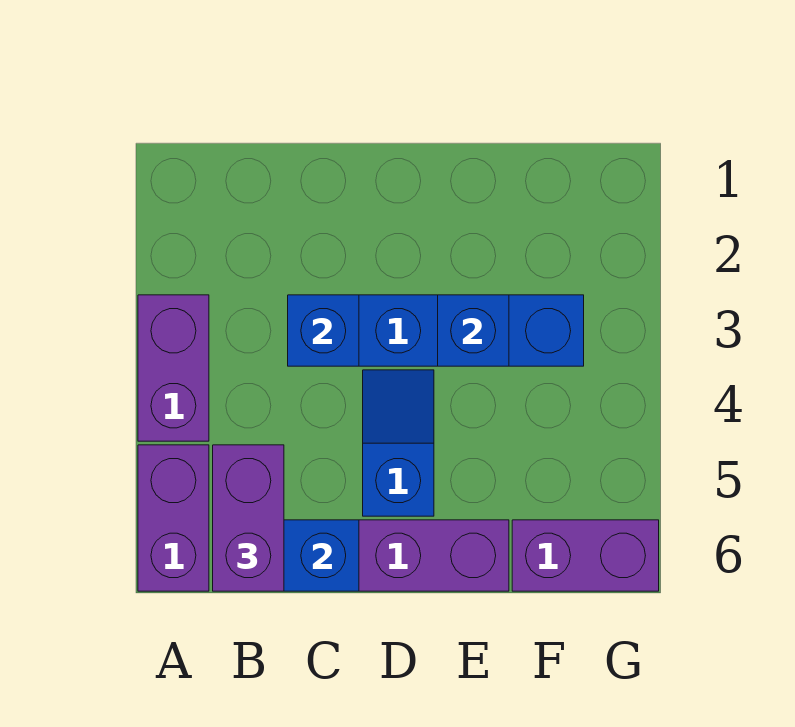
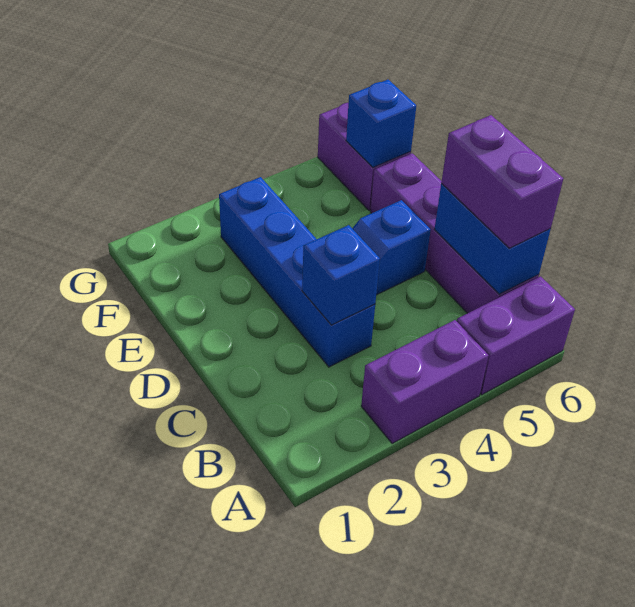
purple 1x2 brick [213,445,284,591] -> purple 1x2 brick turned to [441,115,563,248]
blue 1x1 brick [438,295,509,366] -> blue 1x1 brick moved to [346,80,416,167]

